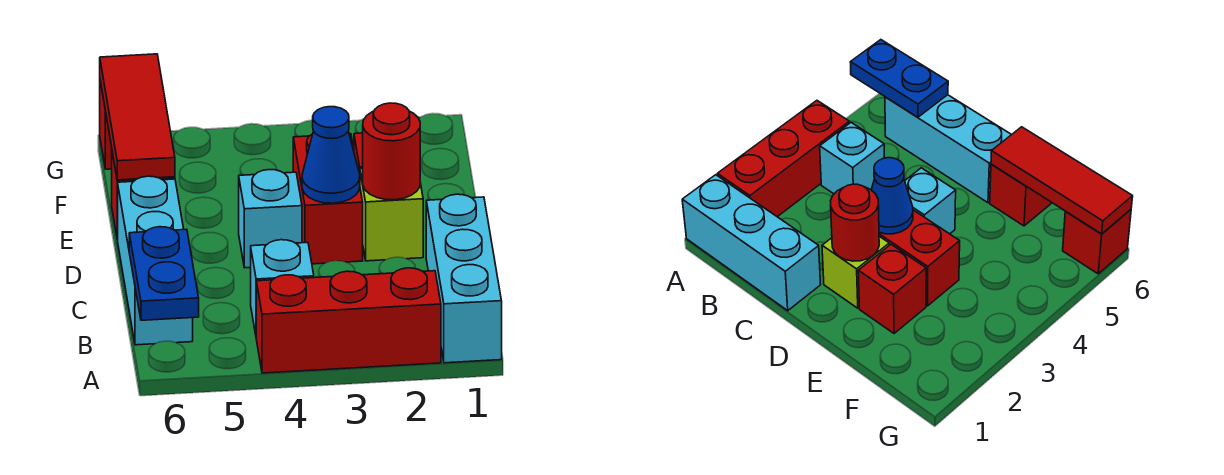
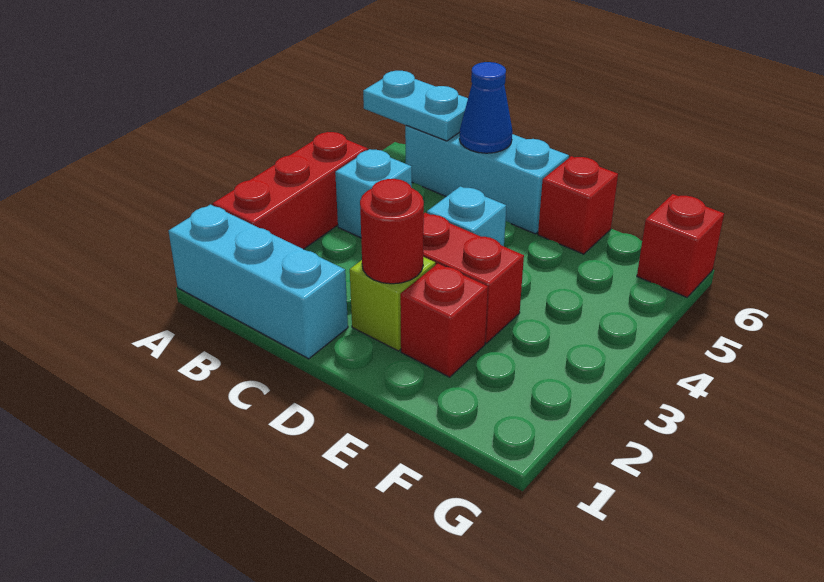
blue 1x2 plate [129,227,199,320] -> cyan 1x2 plate [363,71,468,141]
blue 1x1 cone [302,107,360,203] -> blue 1x1 cone moved to [459,62,512,153]
red 1x3 tile [100,54,175,180] -> none

